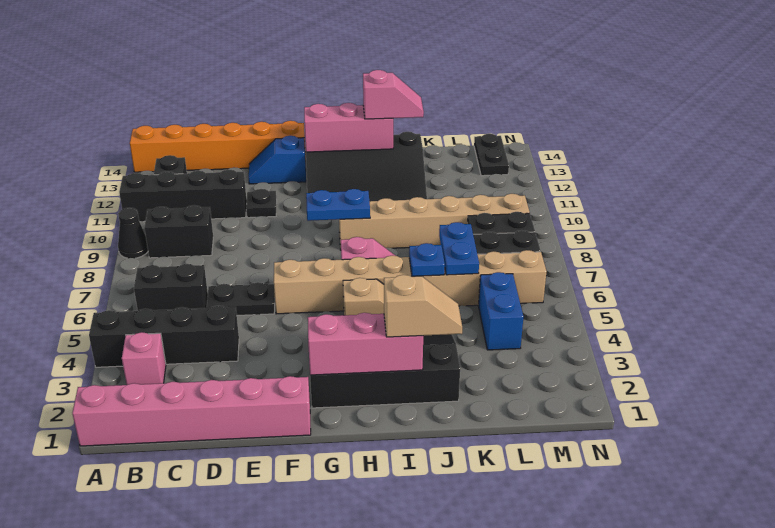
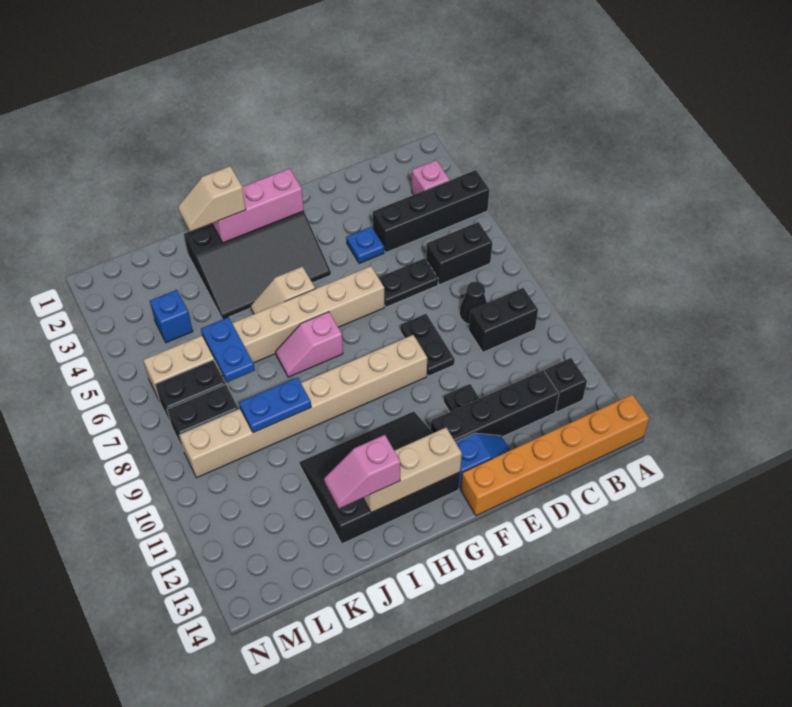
pink 1x6 brick [72,376,311,446] -> none
black 1x1 cone [118,208,148,258] -> black 1x1 cone moved to [459,281,487,324]
black 1x4 brick [119,170,247,222] -> black 1x4 brick moved to [431,370,559,442]
blue 1x2 plate [306,189,370,221] -> blue 1x2 plate moved to [239,377,311,433]
pink 1x3 brick [304,103,393,152] -> tan 1x3 brick [363,428,462,513]
tan 1x6 brick [339,194,530,250] -> tan 1x8 brick [180,335,427,478]
blue 1x1 plate [409,243,445,276] -> blue 1x1 plate moved to [346,227,384,264]
blue 1x2 brick [478,272,523,350] -> blue 1x1 brick [150,290,193,343]
black 1x2 plate [474,134,509,176] -> black 1x2 plate moved to [400,314,455,376]

